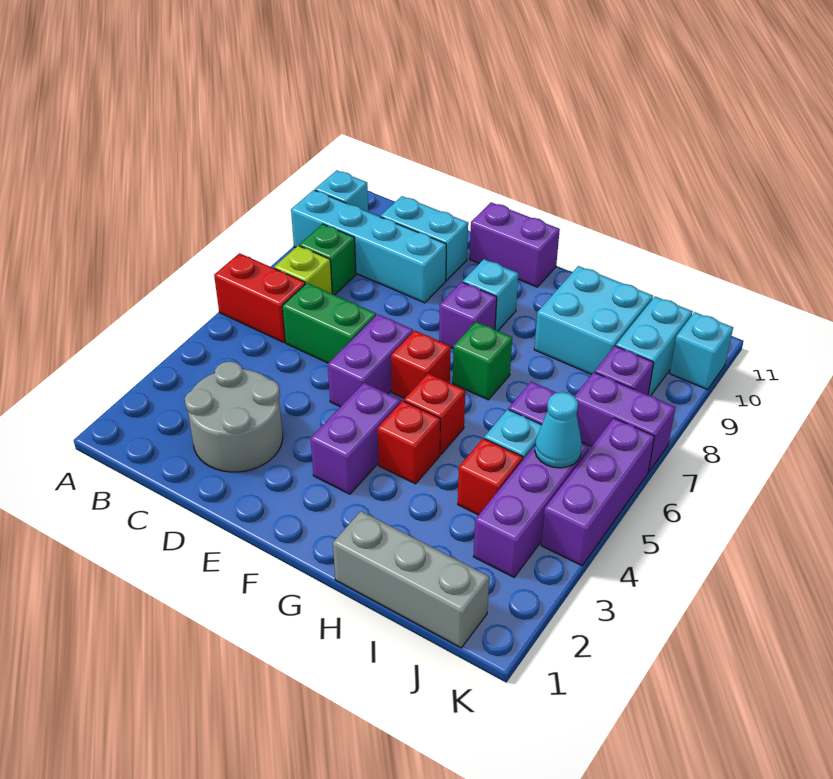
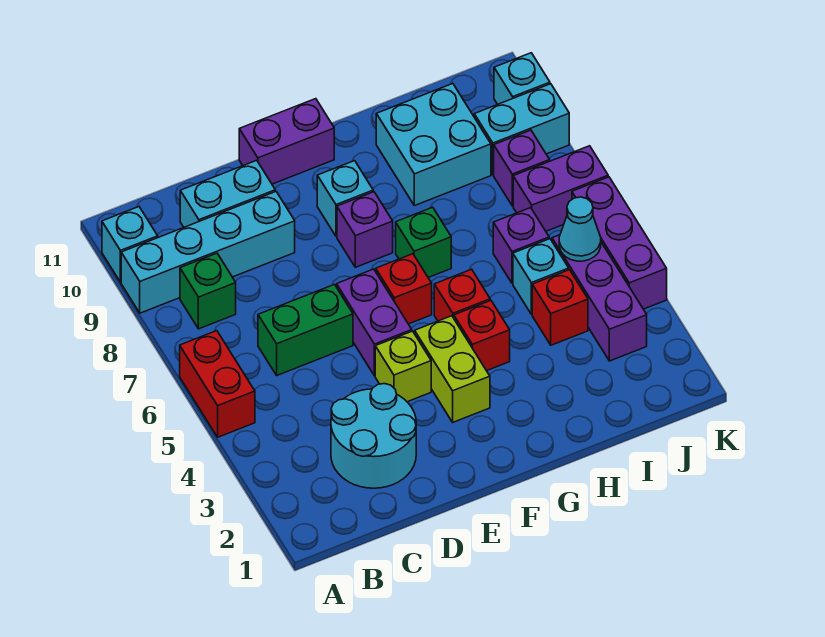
red 1x2 brick [214,253,305,343] -> red 1x2 brick turned to [180,331,255,437]
lime 1x1 brick [274,246,332,294] -> lime 1x1 brick moved to [375,331,431,402]
grey 2x2 round brick [185,361,283,472] -> cyan 2x2 round brick [331,384,416,488]
purple 1x2 brick [310,383,401,494] -> lime 1x2 brick [415,316,490,422]
grey 1x3 brick [333,511,489,648] -> none
cyan 1x2 brick [616,297,693,396] -> cyan 1x2 brick turned to [474,84,569,175]

